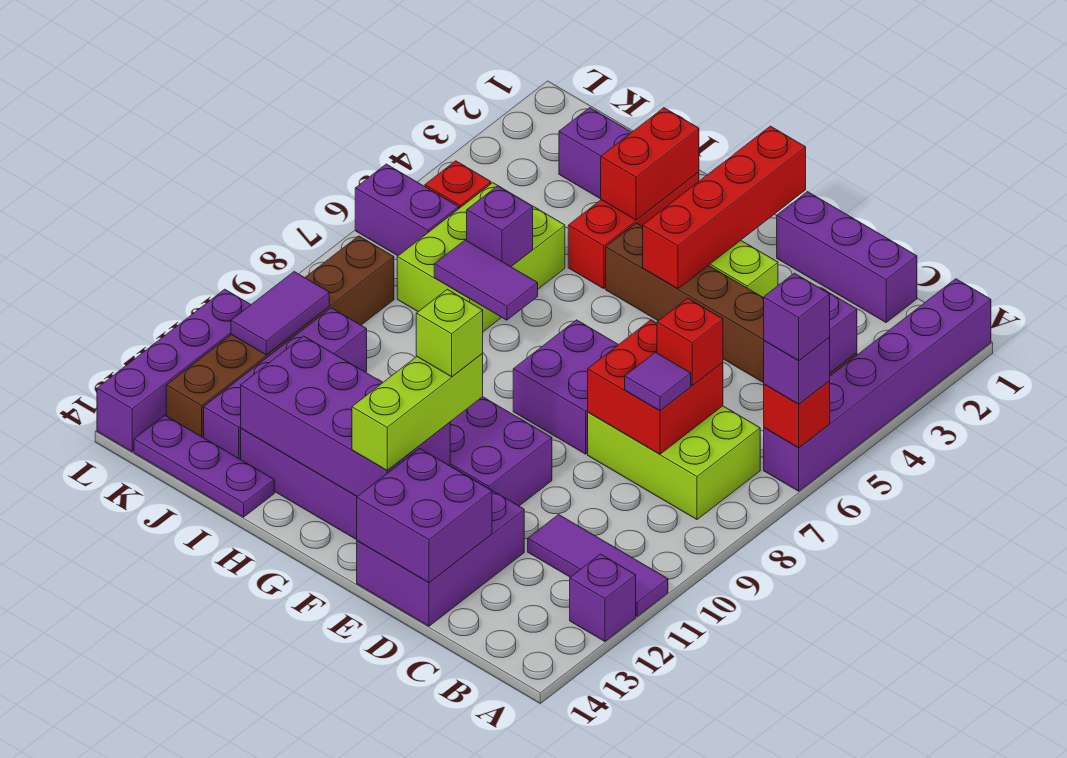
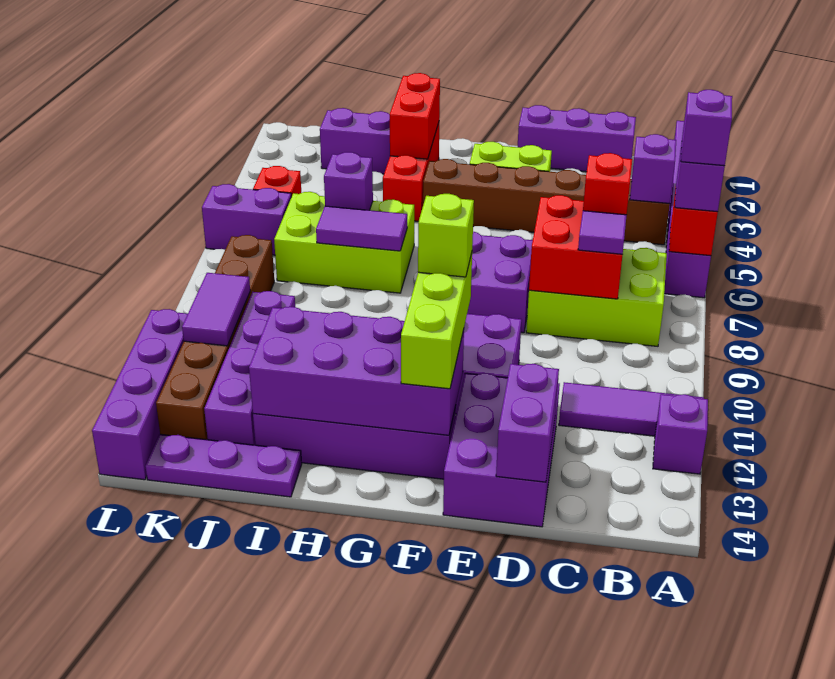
purple 2x2 brick [357,448,492,582] -> purple 1x2 brick [496,364,559,482]
red 1x4 brick [643,126,806,289] -> none
lime 2x3 brick [397,183,565,331] -> lime 2x3 brick turned to [274,192,414,293]

